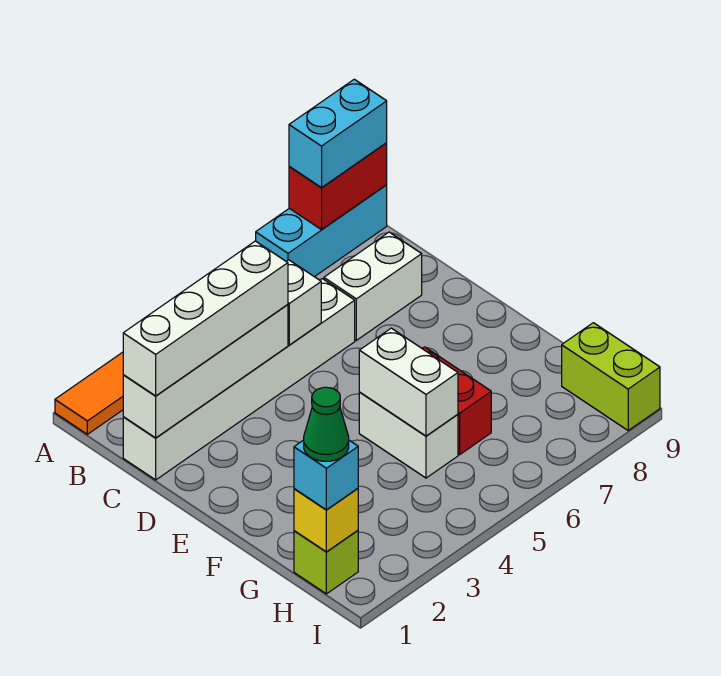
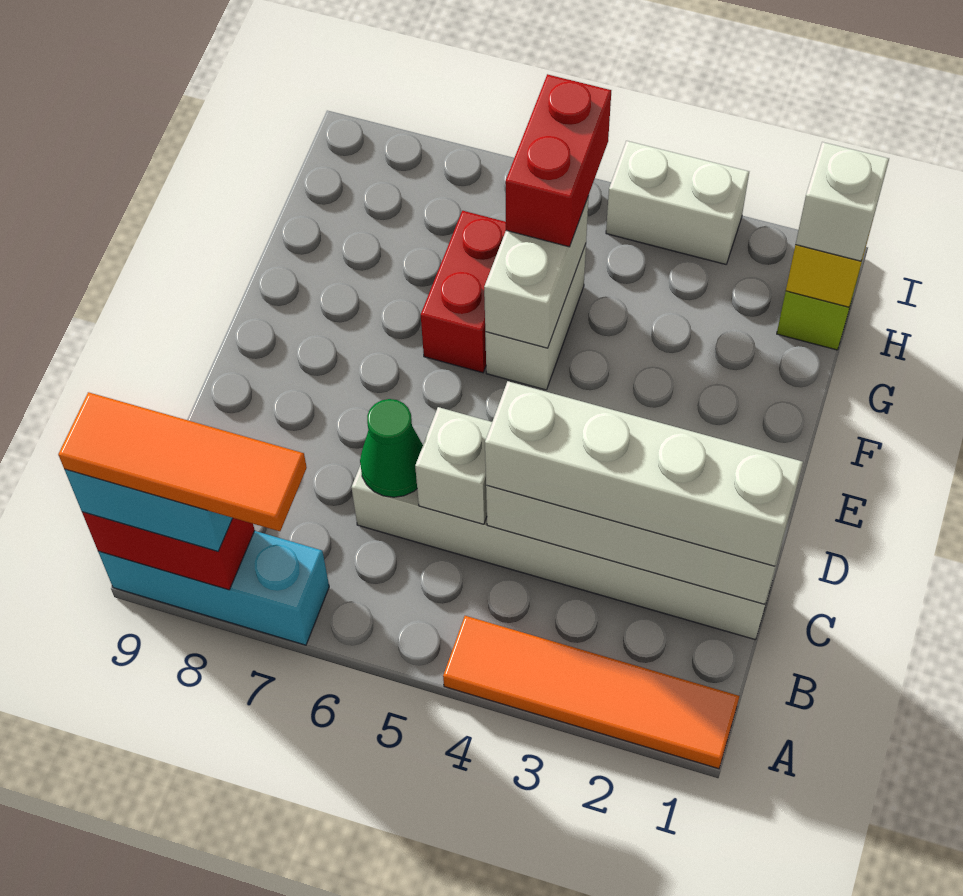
none -> orange 1x3 tile [58,392,307,531]
white 1x2 brick [324,232,422,340] -> white 1x2 brick moved to [606,141,749,264]
none -> red 1x2 brick [505,74,611,247]
cyan 1x1 brick [294,440,358,510] -> white 1x1 brick [796,142,889,261]
green 1x1 cone [304,387,349,461] -> green 1x1 cone moved to [360,399,423,497]
lime 1x2 brick [562,323,660,430] -> none

